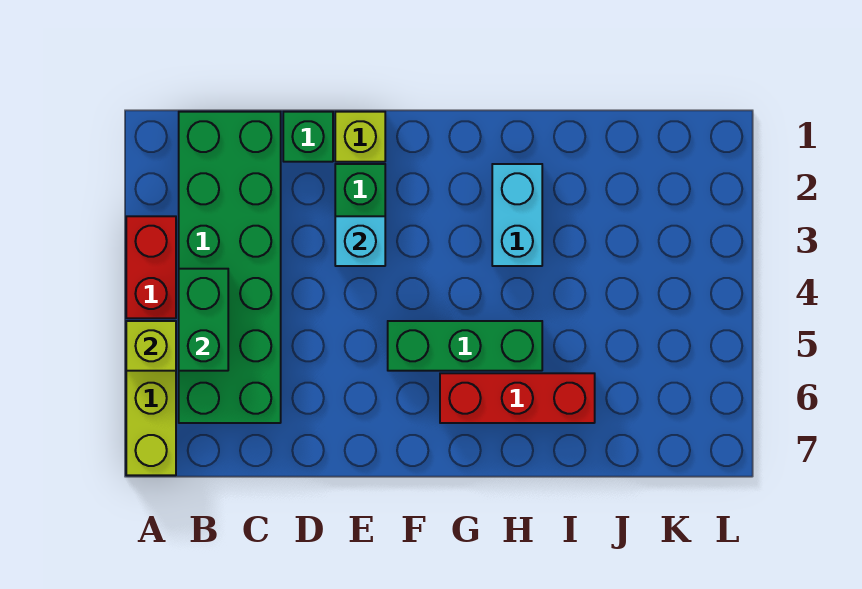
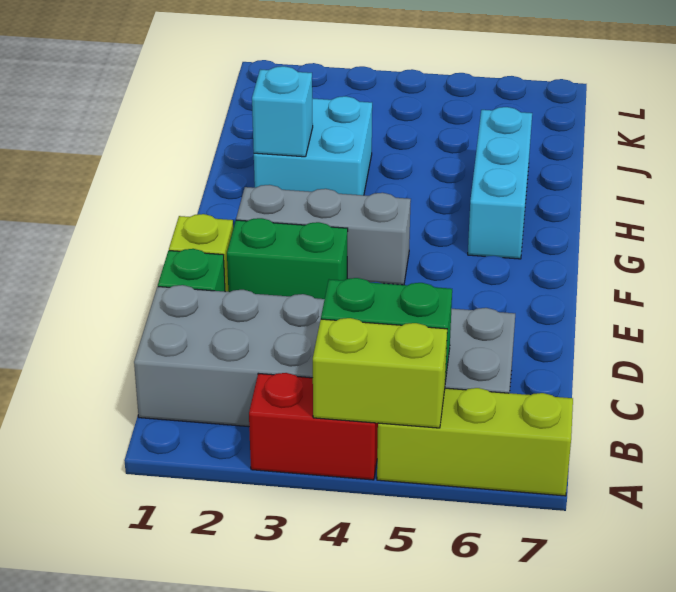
lime 1x1 brick [126,321,176,371] -> lime 1x2 brick [313,318,447,428]
green 2x6 brick [179,112,281,423] -> grey 2x6 brick [134,285,515,427]
cyan 1x1 brick [335,216,385,266] -> cyan 1x1 brick moved to [252,66,313,157]
none -> grey 1x3 brick [236,185,411,285]
green 1x3 brick [388,321,542,371] -> none
red 1x3 brick [440,373,595,423] -> cyan 1x3 brick [468,107,532,259]
cyan 1x2 brick [492,164,542,266] -> cyan 2x2 brick [254,96,372,195]

